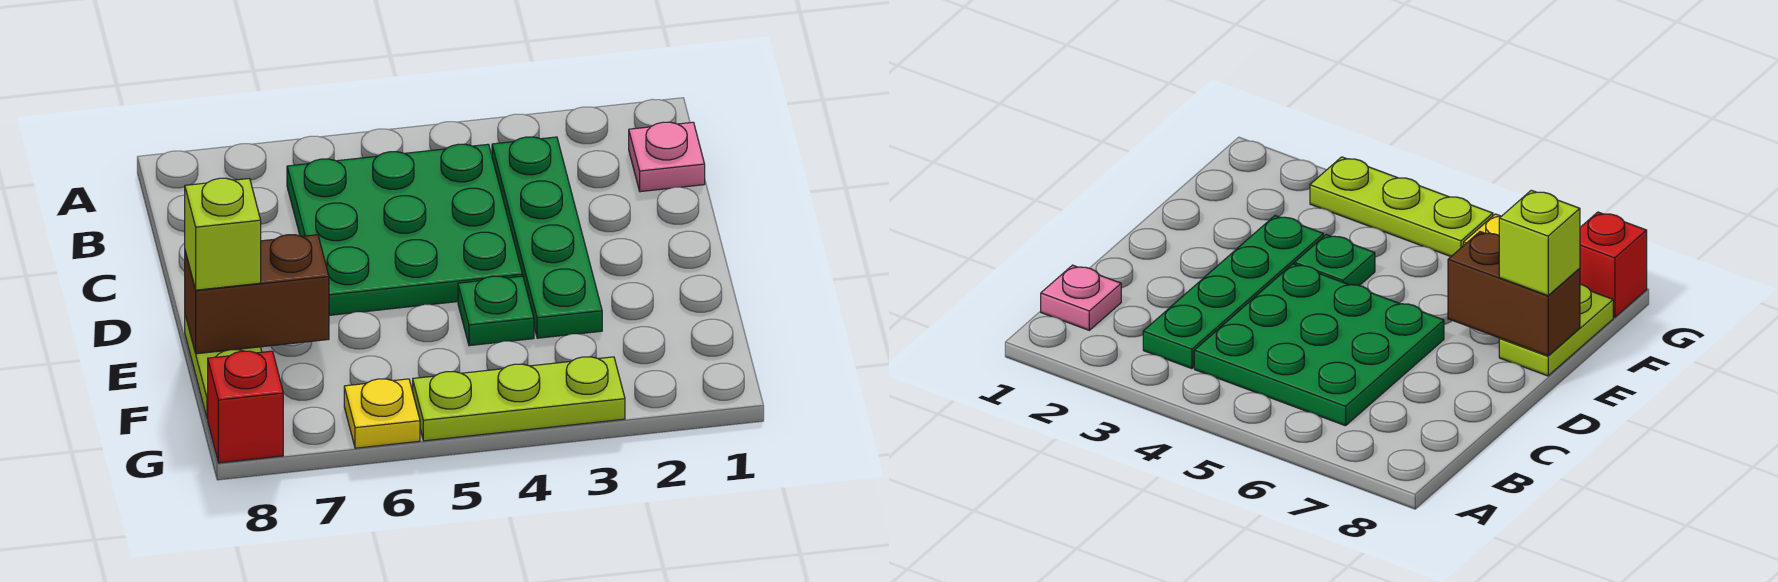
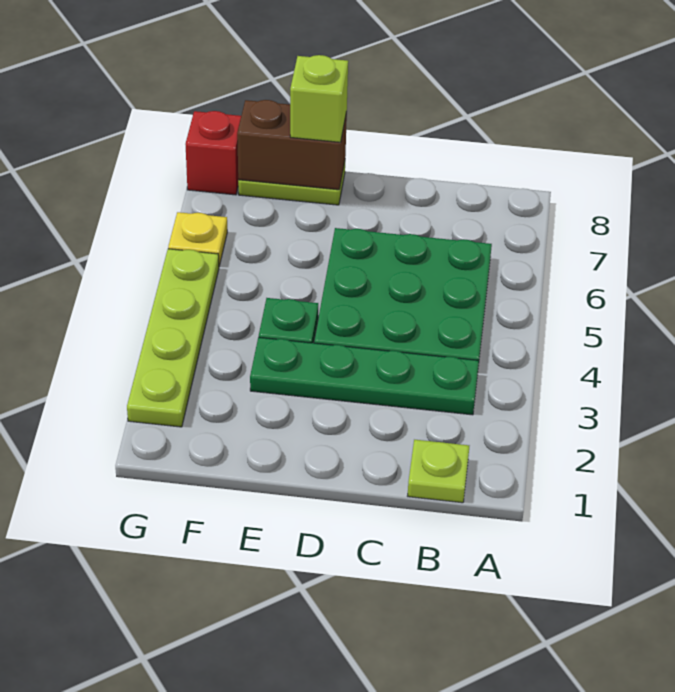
pink 1x1 plate [629,122,705,192] -> lime 1x1 plate [408,440,469,503]
brown 1x2 brick [185,235,329,354] -> brown 1x2 brick turned to [237,100,347,190]
lime 1x3 plate [413,357,625,441] -> lime 1x4 plate [127,249,219,427]

